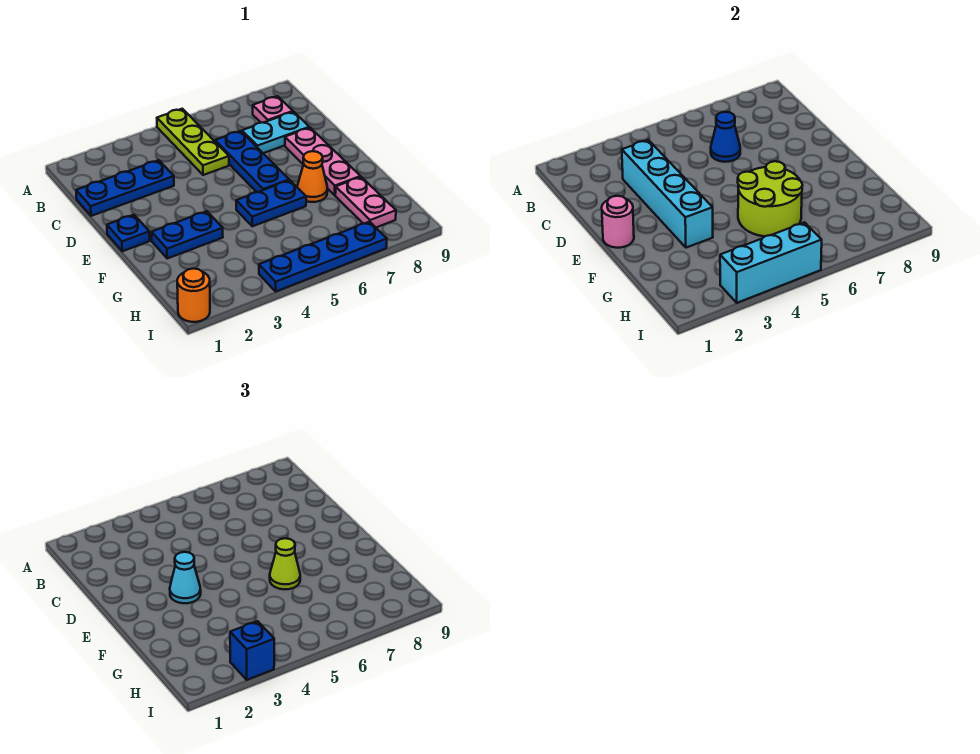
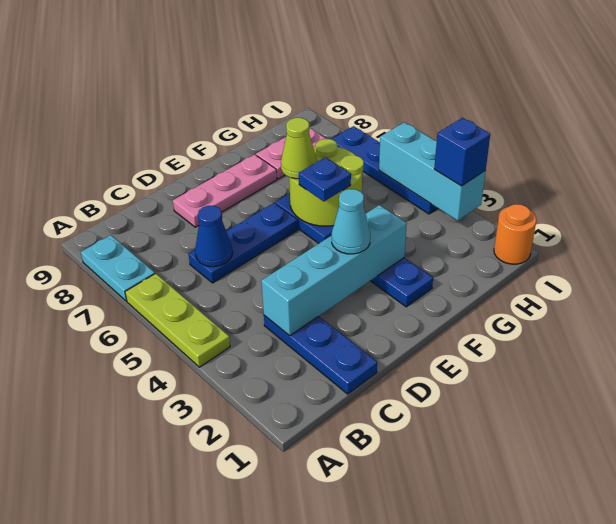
lime 1x3 plate [157,109,229,175] -> lime 1x3 plate turned to [125,273,230,367]
pink 1x1 plate [253,96,293,123] -> none
cyan 1x2 plate [242,112,309,153] -> cyan 1x2 plate moved to [81,235,155,301]
blue 1x1 plate [107,215,150,251] -> blue 1x1 plate moved to [299,157,351,201]
pink 1x1 round brick [602,196,634,248] -> none
orange 1x1 cone [297,151,328,202] -> none

